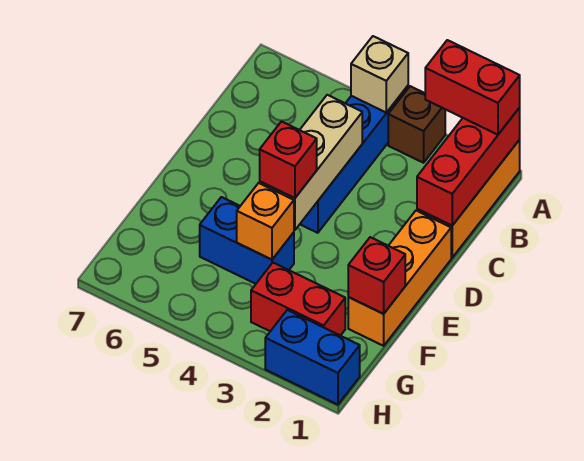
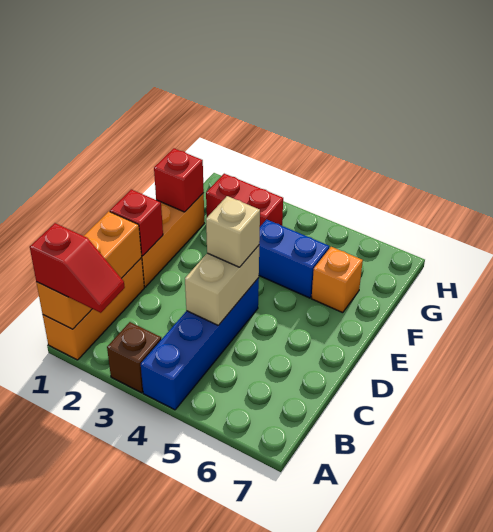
red 1x3 brick [417,108,520,226] -> orange 1x3 brick [36,211,142,329]
red 1x2 brick [425,40,520,135] -> red 1x2 slope [30,223,125,313]
tan 1x1 brick [351,36,408,113] -> tan 1x1 brick moved to [206,196,260,267]
tan 1x3 brick [260,95,362,230] -> tan 1x2 brick [185,246,259,325]
red 1x1 brick [260,122,317,198] -> red 1x1 brick moved to [110,190,163,256]
orange 1x1 brick [237,183,294,260] -> orange 1x1 brick moved to [312,247,363,313]
blue 1x2 brick [265,310,360,405] -> none

